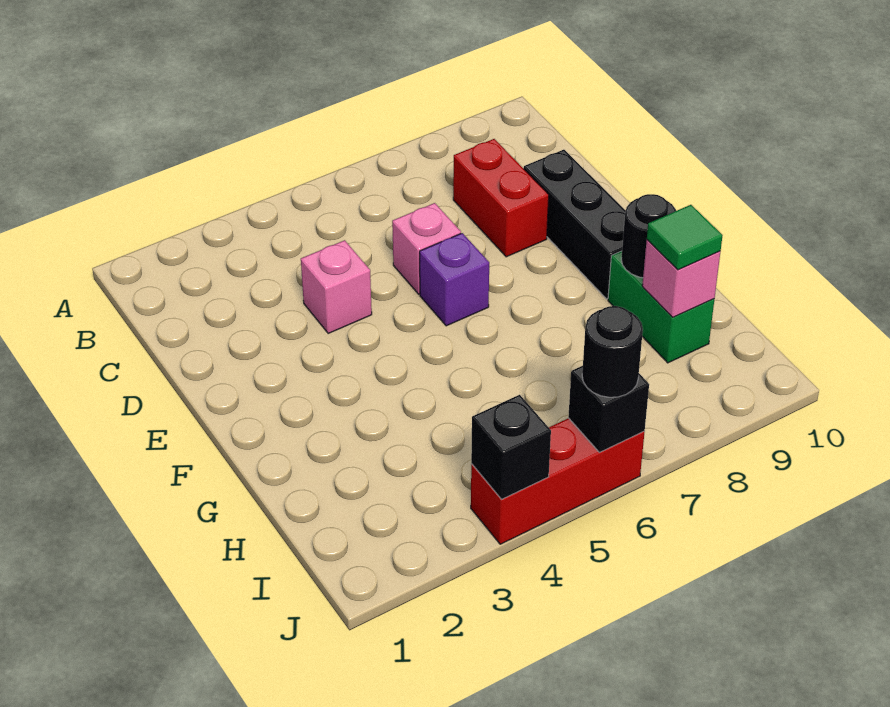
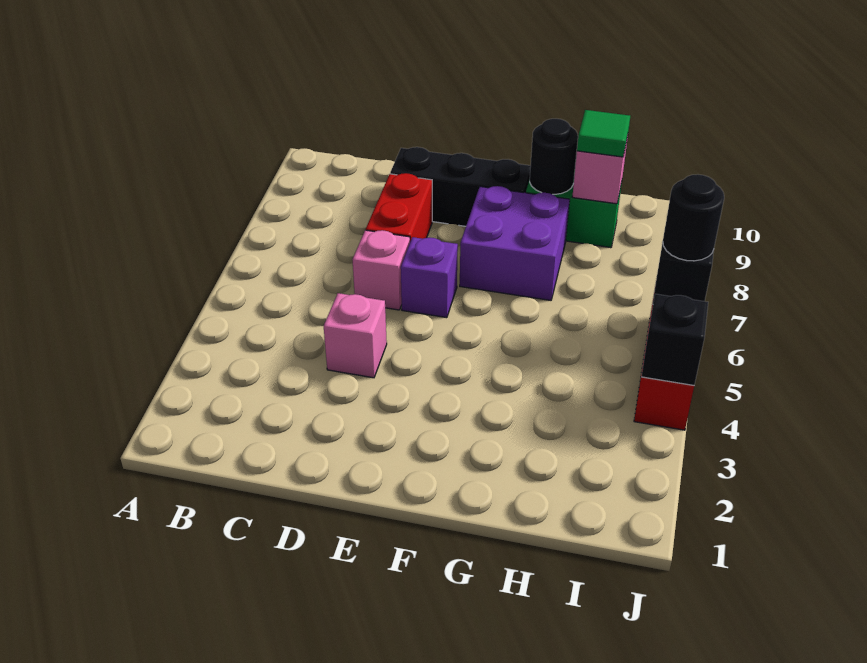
red 1x2 brick [453,139,549,257] -> red 1x2 brick turned to [366,173,432,242]
none -> purple 2x2 brick [460,186,570,300]

